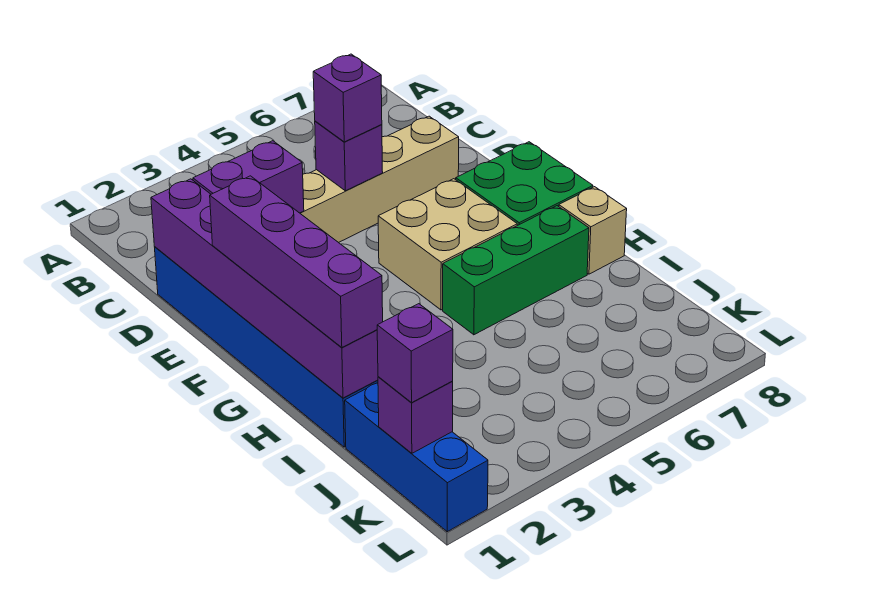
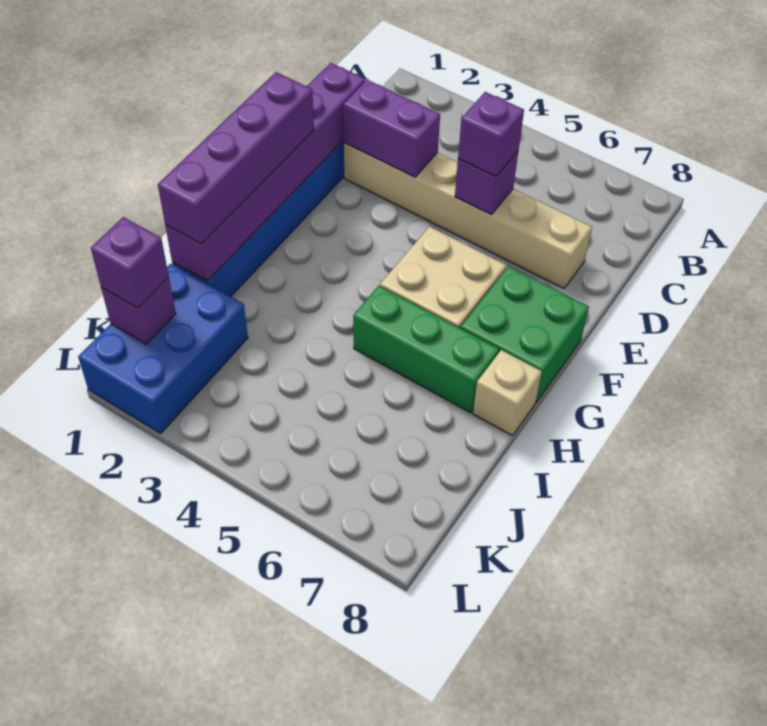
blue 1x3 brick [345,383,488,532] -> blue 2x3 brick [78,264,248,433]

